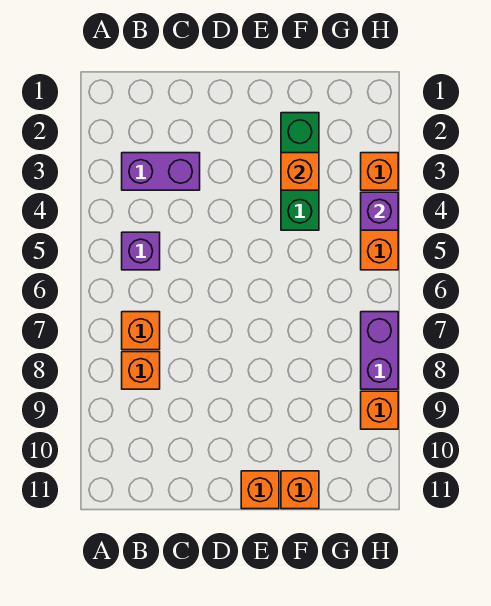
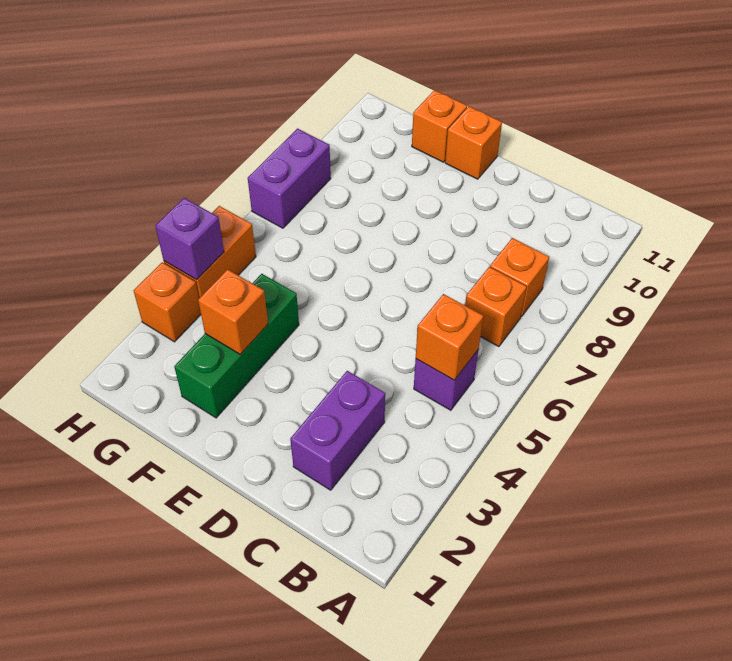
purple 1x2 brick [122,153,200,190] -> purple 1x2 brick turned to [290,371,385,490]
orange 1x1 brick [361,391,398,429] -> orange 1x1 brick moved to [416,294,483,380]

